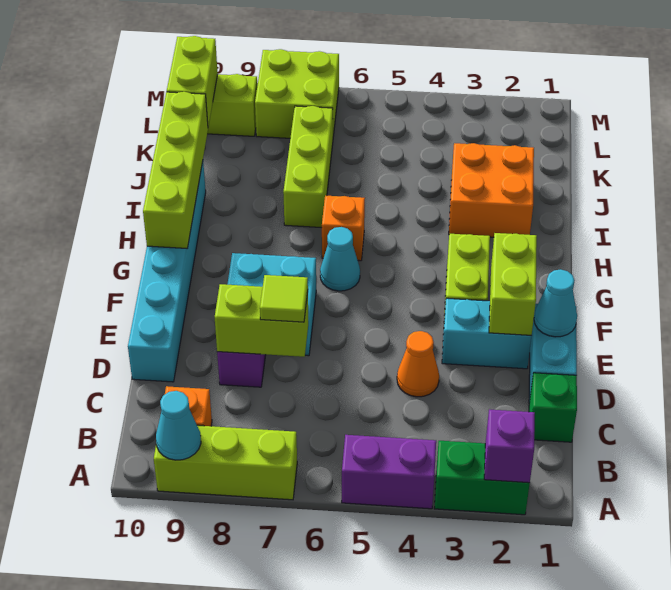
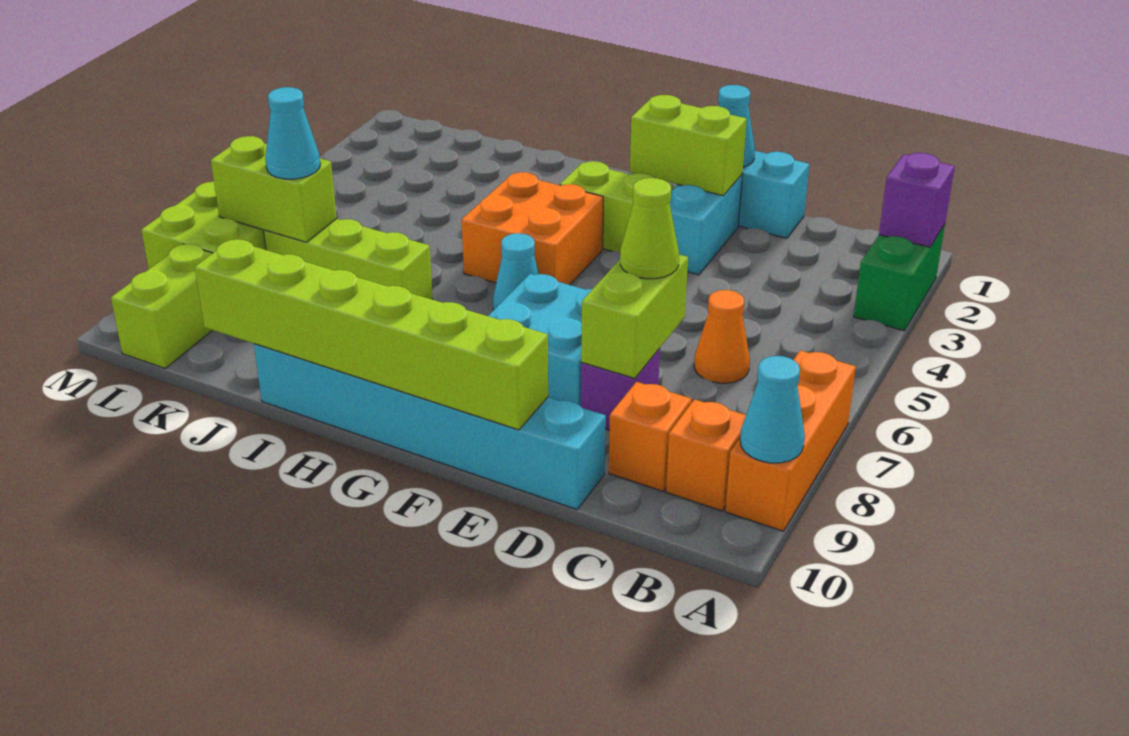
purple 1x2 brick [342,435,436,509] -> none
lime 1x3 brick [154,425,297,500] -> orange 1x3 brick [725,350,856,531]
green 1x1 brick [529,373,577,442] -> none
orange 1x1 cone [397,331,439,397] -> orange 1x1 cone moved to [694,290,750,383]
lime 1x1 tile [260,275,308,322] -> lime 1x1 cone [620,178,679,279]
lime 1x4 brick [143,92,208,249] -> lime 1x6 brick [195,239,548,430]
orange 1x1 brick [322,196,365,261] -> orange 1x1 brick moved to [609,382,691,491]
orange 2x2 brick [449,143,534,237] -> orange 2x2 brick moved to [462,172,603,285]
none -> cyan 1x1 cone [265,87,320,179]
lime 1x2 brick [167,36,218,127] -> lime 1x2 brick moved to [211,136,337,242]

